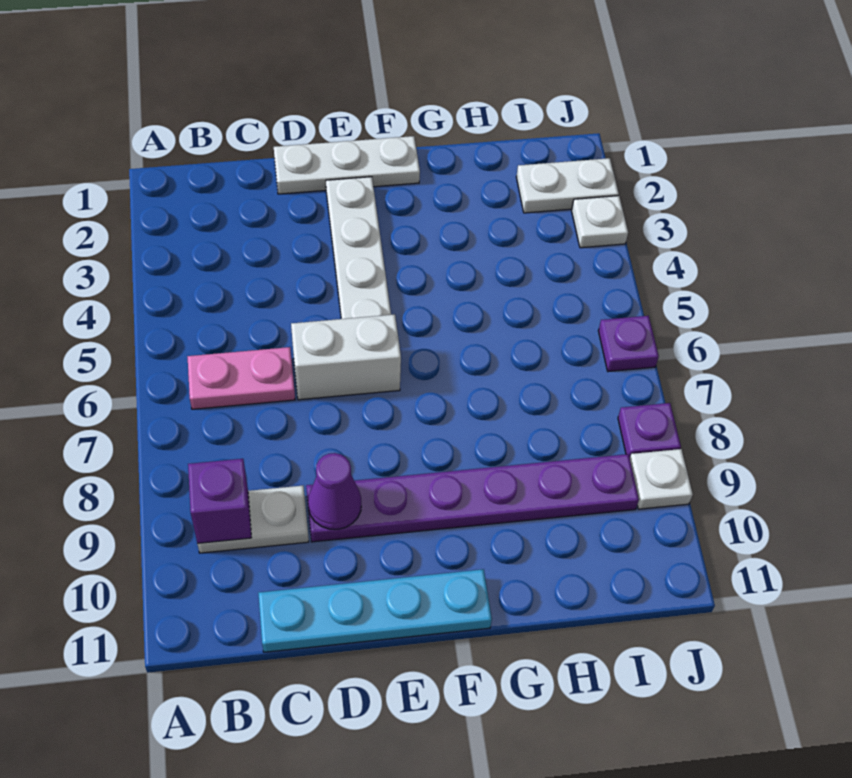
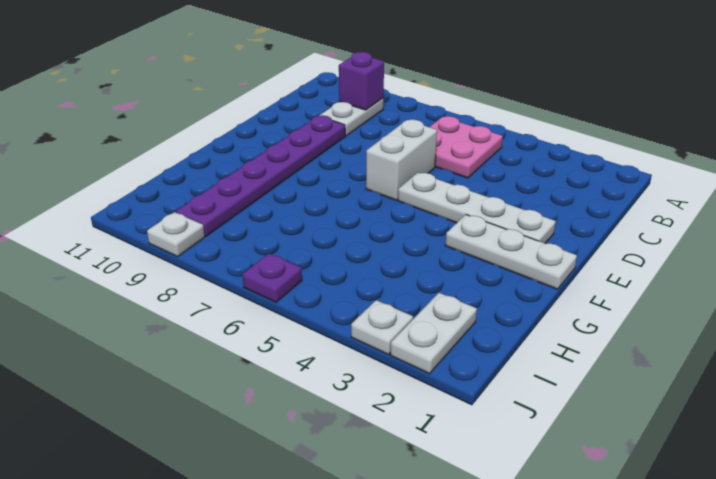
pink 1x2 plate [187,347,295,409] -> pink 2x2 plate [430,116,503,178]
cyan 1x4 plate [258,569,492,652] -> none
white 1x3 plate [274,136,420,194] -> white 1x3 plate turned to [445,215,577,289]
purple 1x1 cone [308,453,361,529] -> none
purple 1x1 plate [618,403,681,458] -> none

